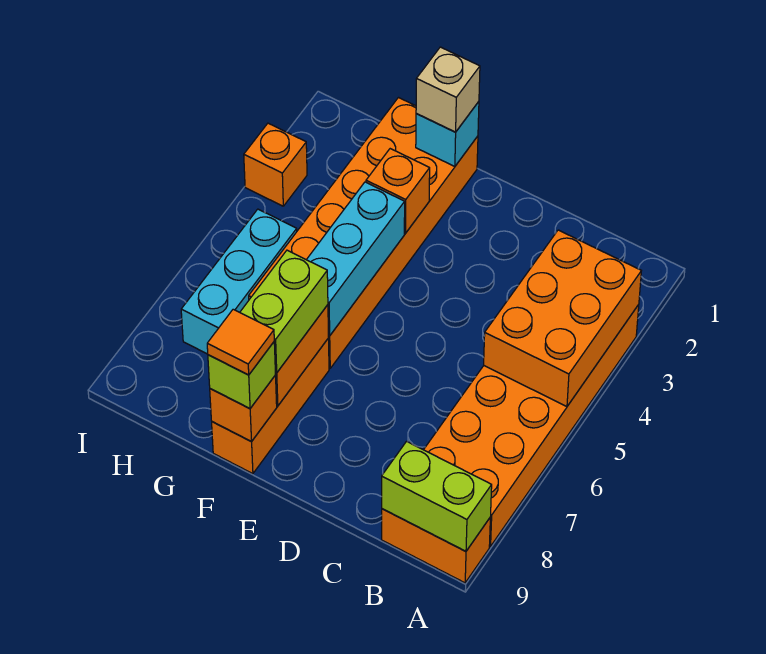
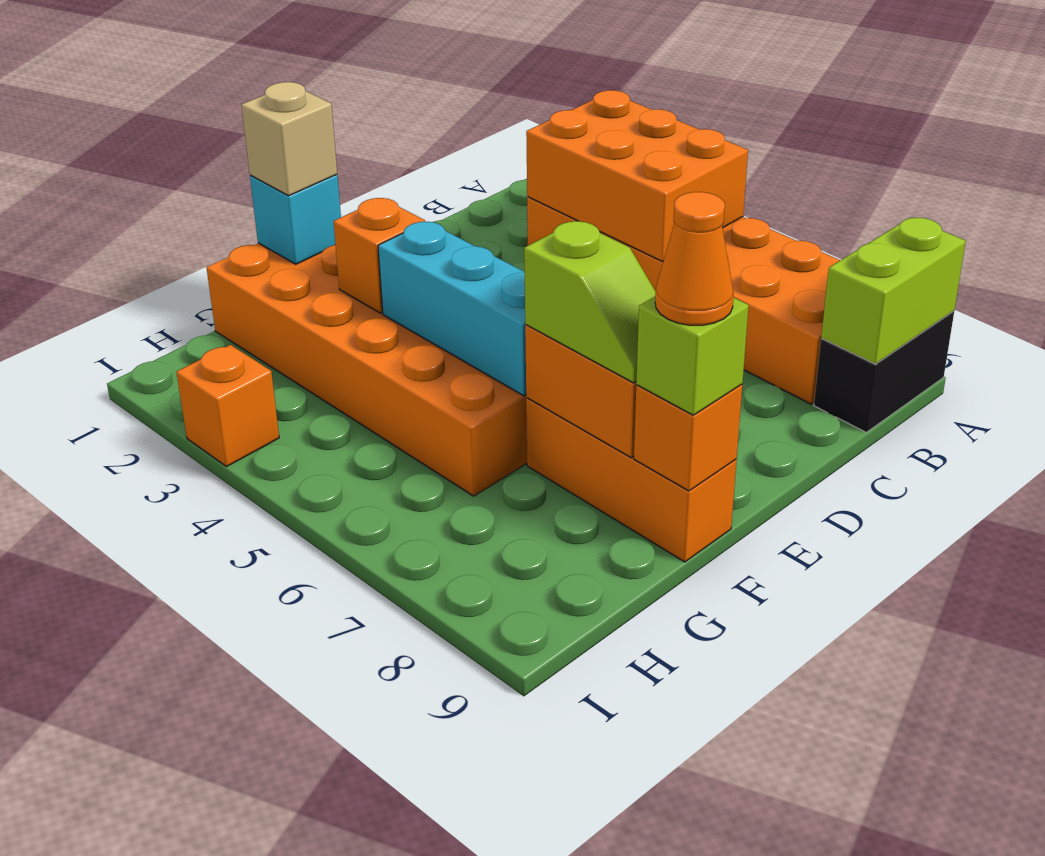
orange 1x2 brick [382,509,490,583] -> black 1x2 brick [814,311,954,432]
lime 1x2 brick [240,250,328,373] -> lime 1x2 slope [524,221,656,383]
orange 1x1 tile [207,309,274,375] -> orange 1x1 cone [655,192,734,325]
cyan 1x3 brick [181,209,297,354] -> none

